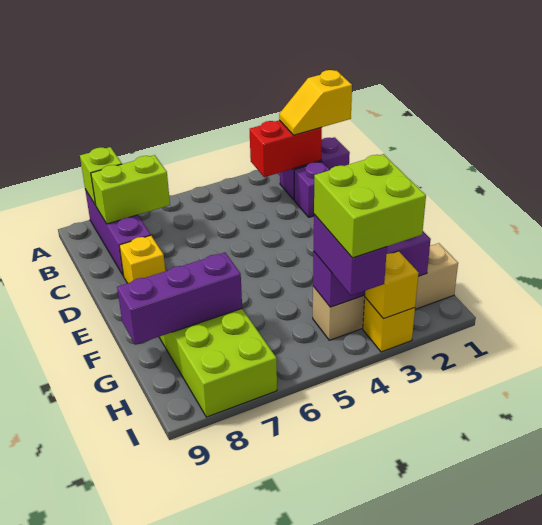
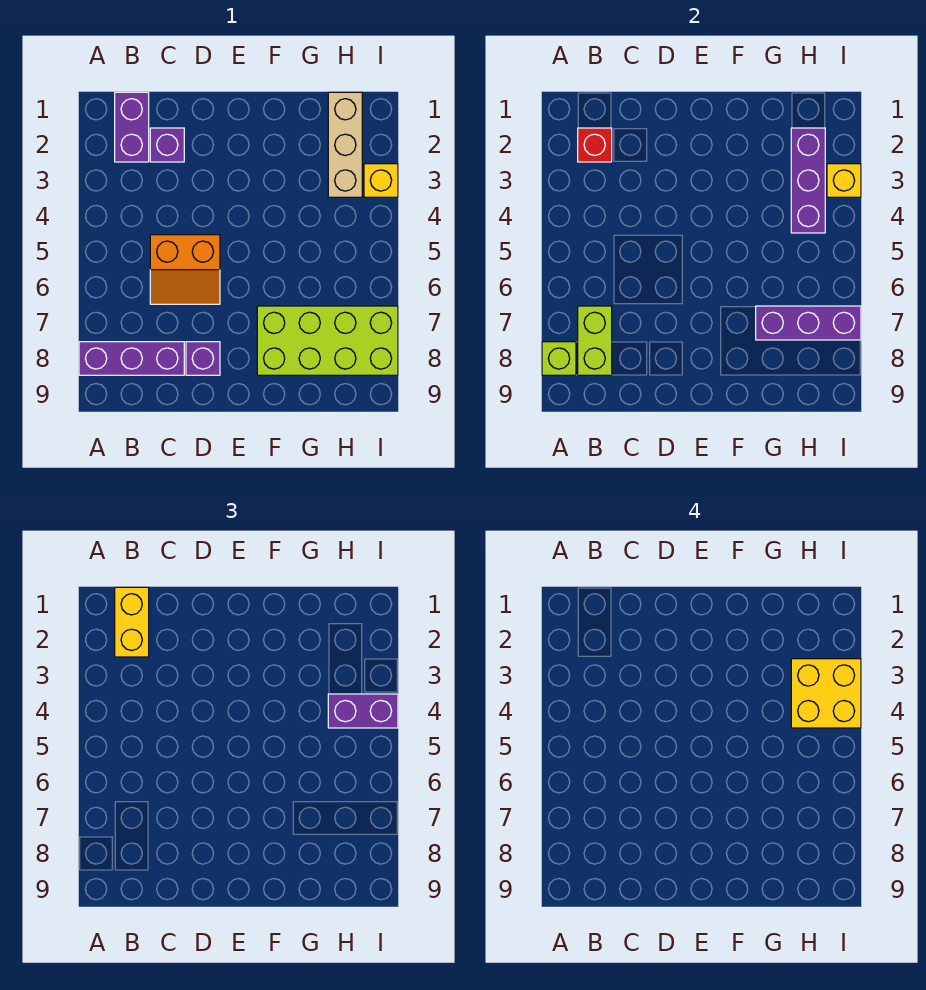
yellow 1x2 slope [279,70,352,135] -> yellow 1x2 brick [115,587,149,657]
red 1x2 brick [250,120,322,177] -> red 1x1 brick [578,128,612,162]
none -> orange 2x2 slope [150,235,220,304]
yellow 1x1 brick [119,235,165,283] -> purple 1x1 brick [186,342,220,375]
purple 1x3 brick [117,252,242,345] -> purple 1x3 brick turned to [756,306,861,340]
tan 1x4 brick [313,243,458,340] -> tan 1x3 brick [328,92,362,197]
lime 2x2 brick [314,154,426,258] -> yellow 2x2 brick [791,659,861,728]

